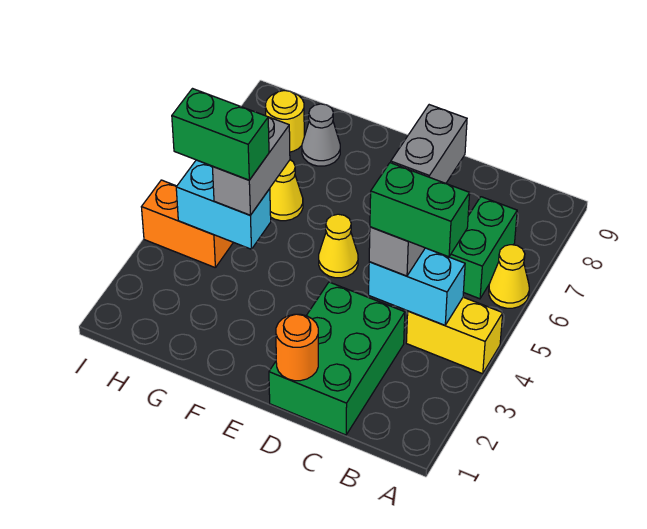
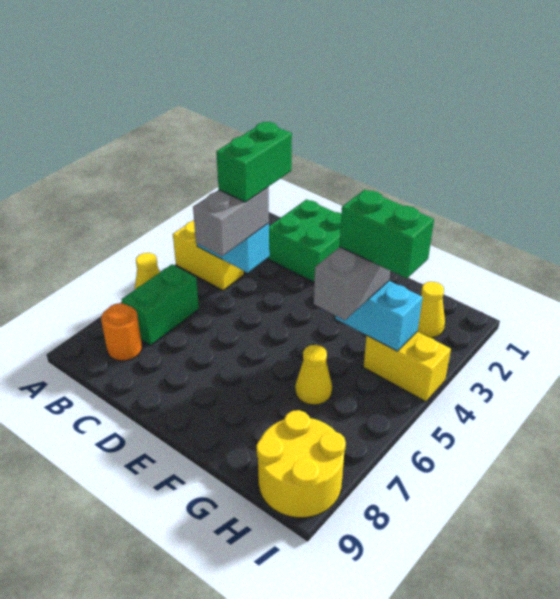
green 1x2 brick [370,163,470,257] -> green 1x2 brick turned to [216,122,292,202]
green 2x3 brick [269,282,405,435] -> green 2x2 brick [267,199,341,282]
grey 1x2 brick [391,105,467,184] -> none
orange 1x1 round brick [276,314,318,381] -> orange 1x1 round brick moved to [101,303,142,361]
yellow 1x1 cone [319,214,358,278] -> yellow 1x1 cone moved to [417,282,445,338]
grey 1x1 cone [302,104,340,166] -> none
orange 1x2 brick [142,180,233,267] -> yellow 1x2 brick [364,332,451,402]
yellow 1x1 round brick [265,91,304,152] -> yellow 2x2 round brick [256,410,346,518]

